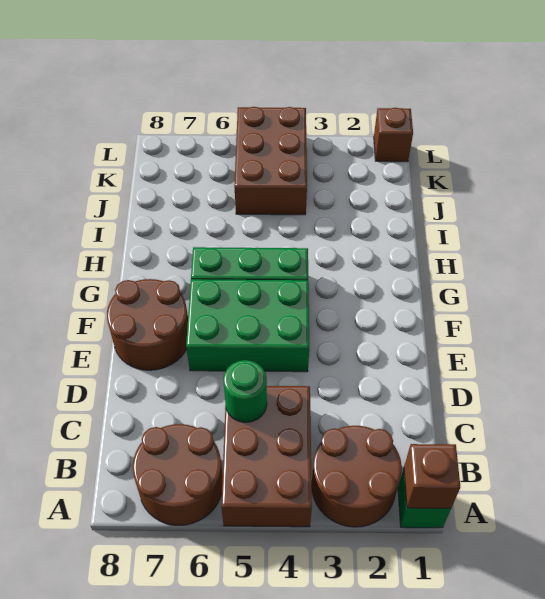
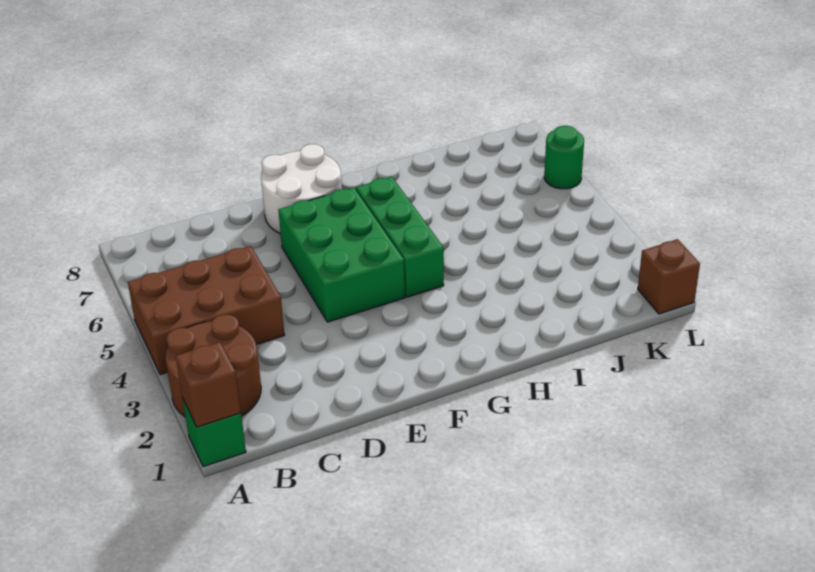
brown 2x2 round brick [133,424,223,525] -> none
green 1x1 round brick [223,360,267,422] -> green 1x1 round brick moved to [544,126,584,189]
brown 2x2 round brick [107,279,188,370] -> white 2x2 round brick [261,144,342,234]
brown 2x3 brick [234,107,307,215] -> none

